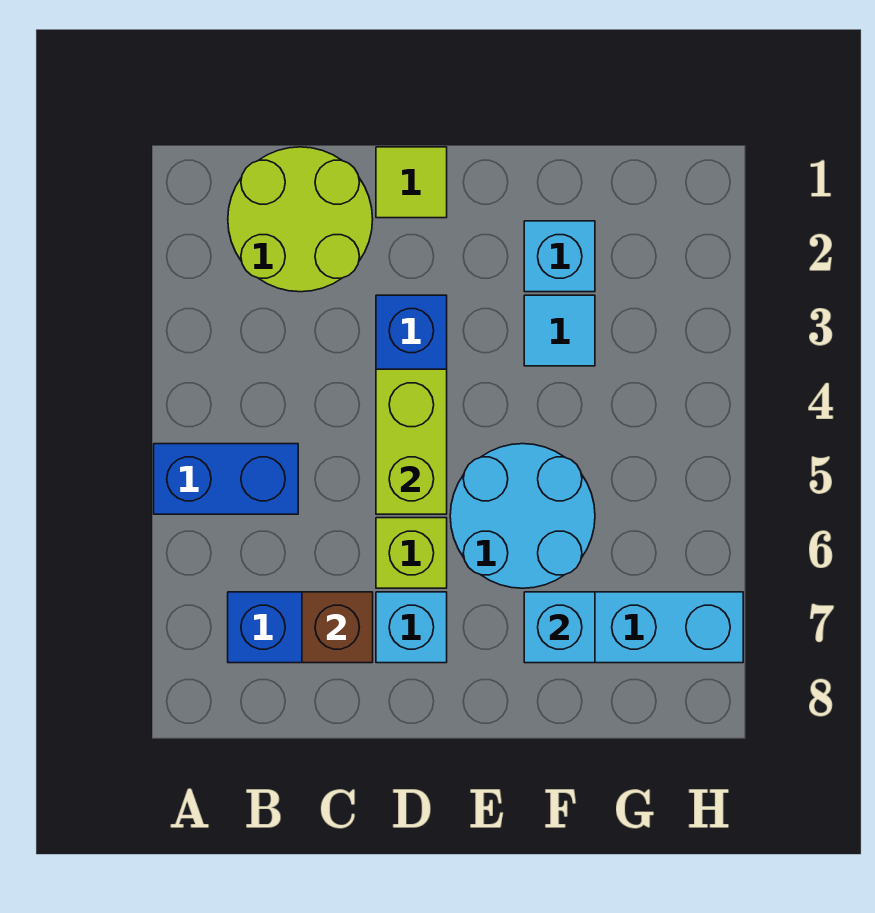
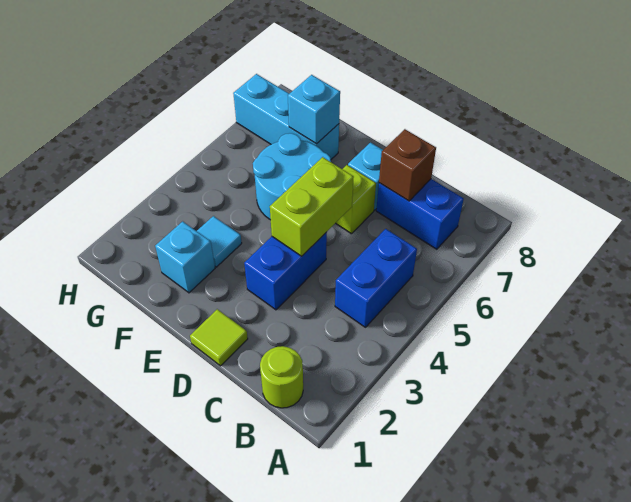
blue 1x2 brick [154,444,298,514] -> blue 1x2 brick turned to [335,229,417,327]
lime 2x2 round brick [228,147,373,292] -> lime 1x1 round brick [260,346,303,408]

